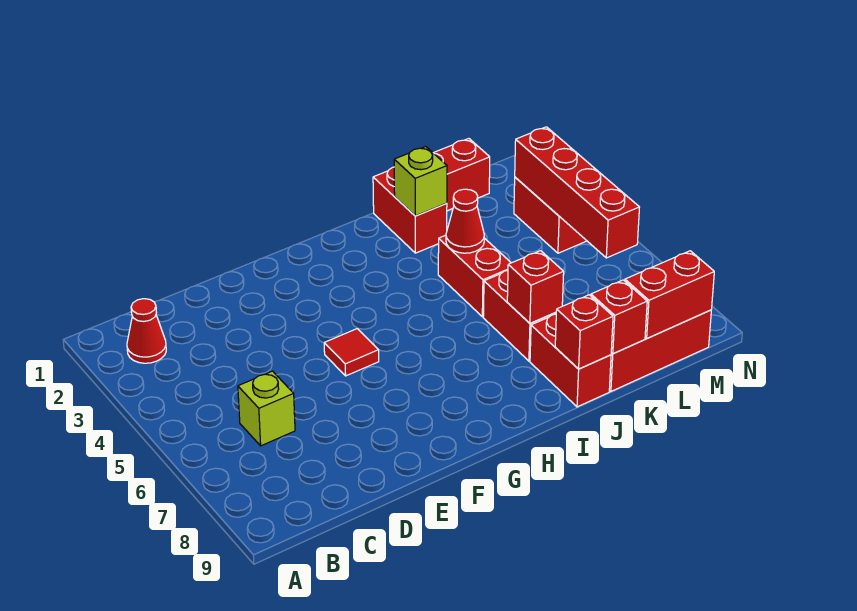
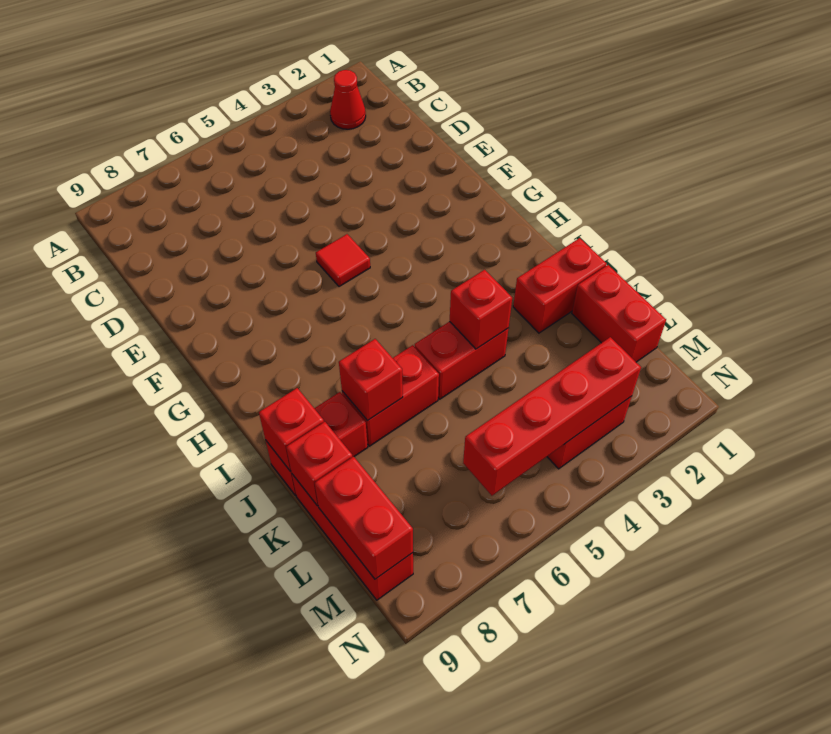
lime 1x1 brick [238,371,295,446] -> none
lime 1x1 brick [394,147,447,216] -> none
red 1x1 cone [446,189,484,253] -> red 1x1 brick [450,270,512,349]

